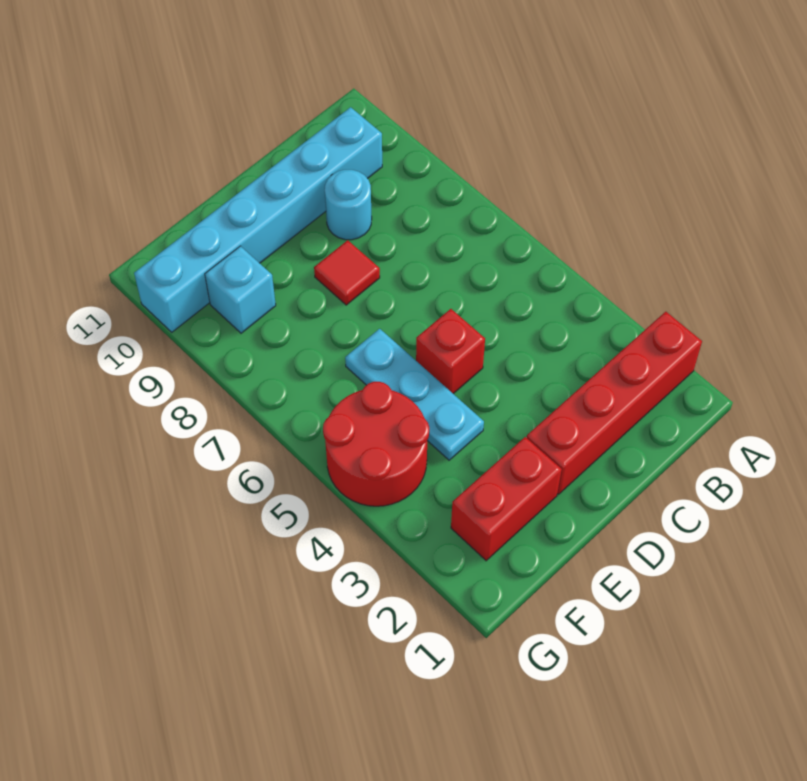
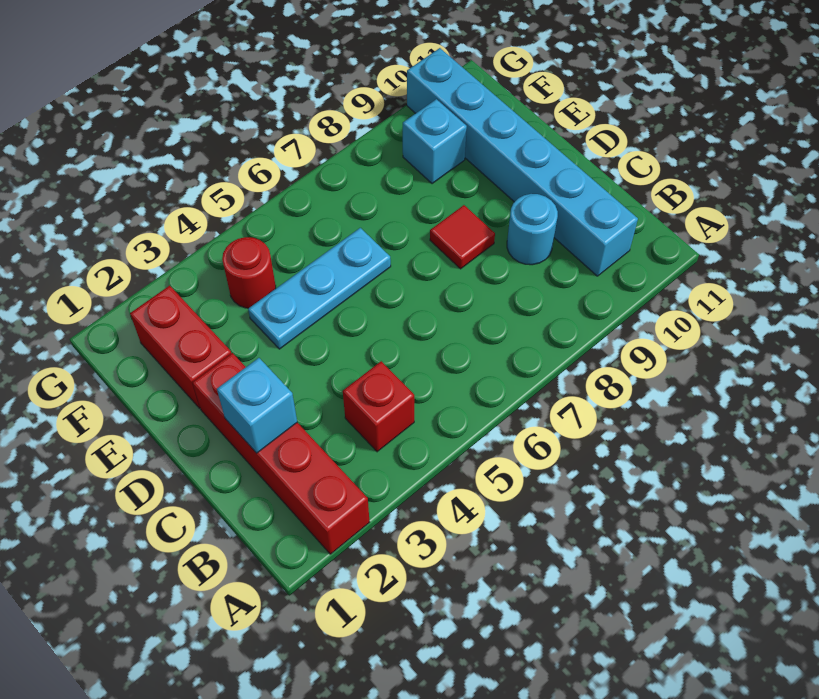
none -> cyan 1x1 brick [217,358,297,453]
red 1x1 brick [416,309,485,394] -> red 1x1 brick moved to [343,361,414,452]
red 2x2 round brick [323,382,429,506] -> red 1x1 round brick [222,237,276,308]

